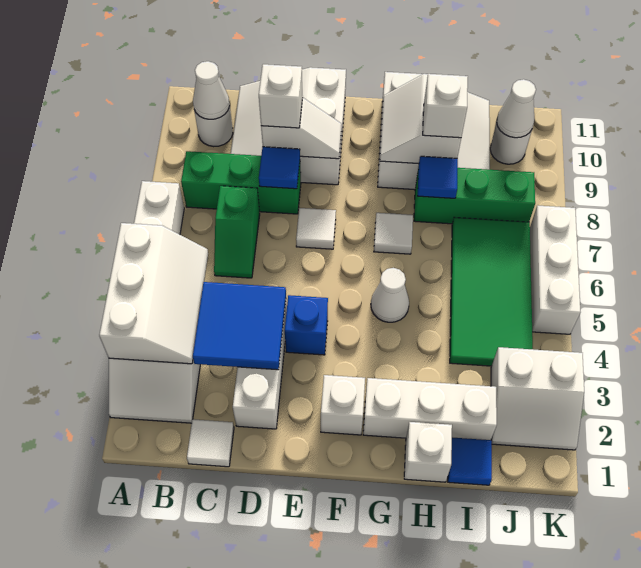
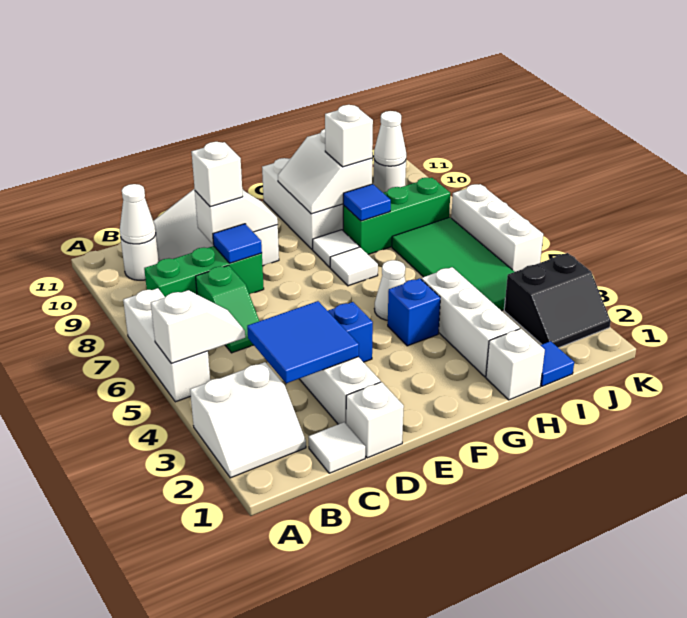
white 2x3 slope [99,223,208,364] -> white 1x2 slope [151,290,245,363]
white 1x1 tile [296,208,336,249] -> white 1x1 tile moved to [313,230,359,267]
white 1x1 brick [321,375,365,435] -> white 1x1 brick moved to [346,382,404,458]
white 1x3 brick [363,378,497,440] -> white 1x3 brick turned to [421,267,520,377]
none -> blue 1x1 brick [388,278,440,346]
white 2x2 slope [491,347,584,450] -> black 2x2 slope [504,253,611,348]

